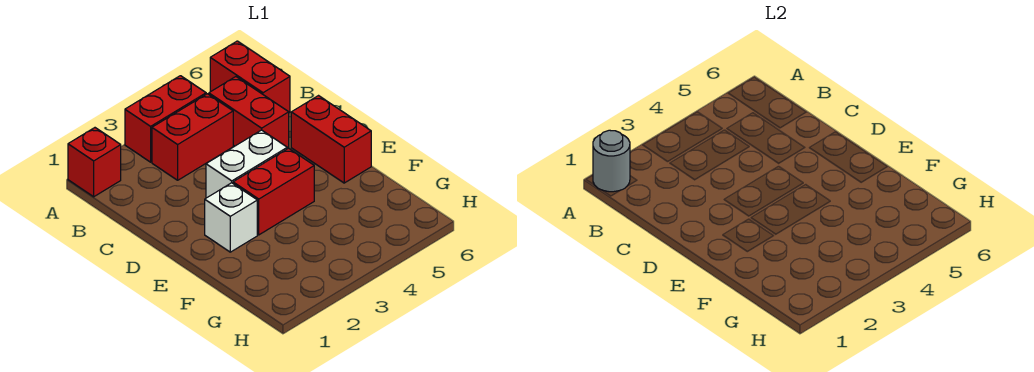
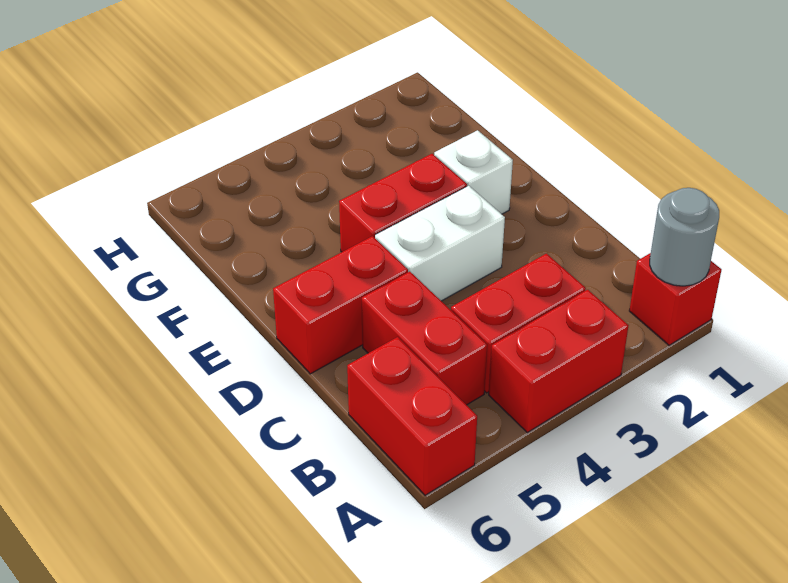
red 1x2 brick [291,96,371,183] -> red 1x2 brick turned to [273,236,408,374]

